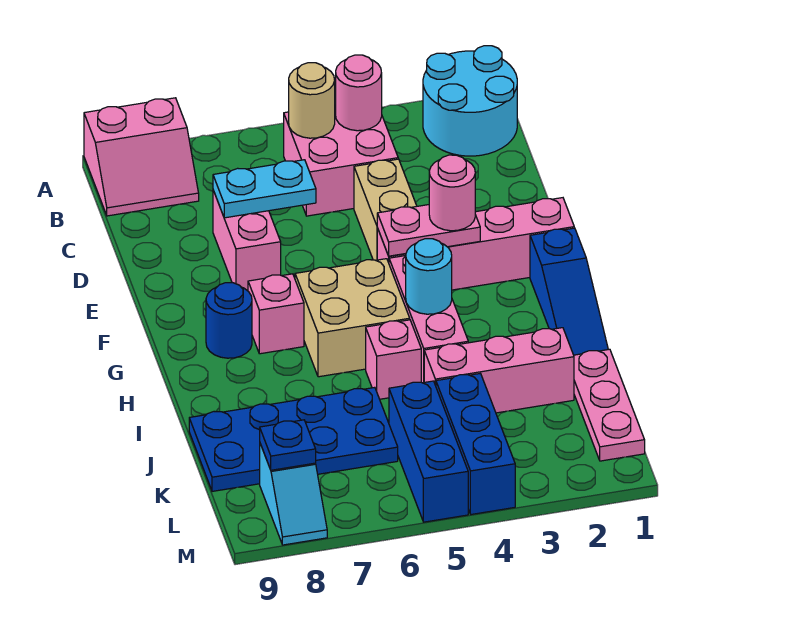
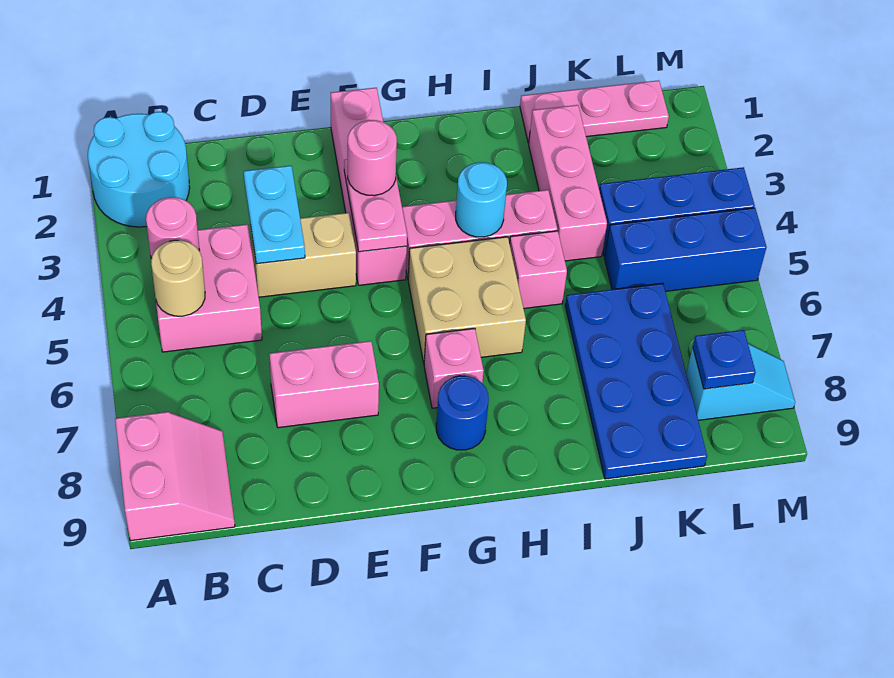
cyan 1x2 plate [213,160,316,218] -> cyan 1x2 plate moved to [244,166,305,264]
blue 1x3 slope [530,228,608,355] -> none

